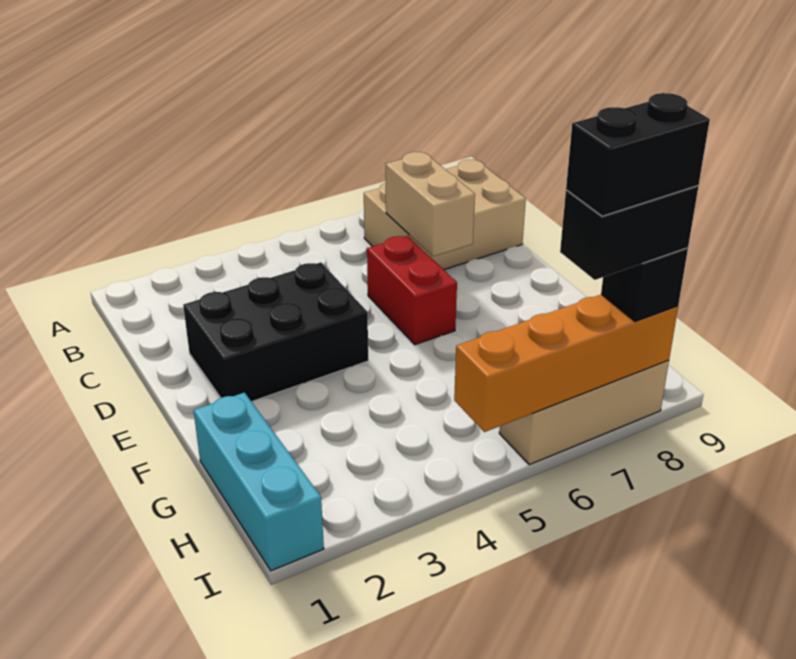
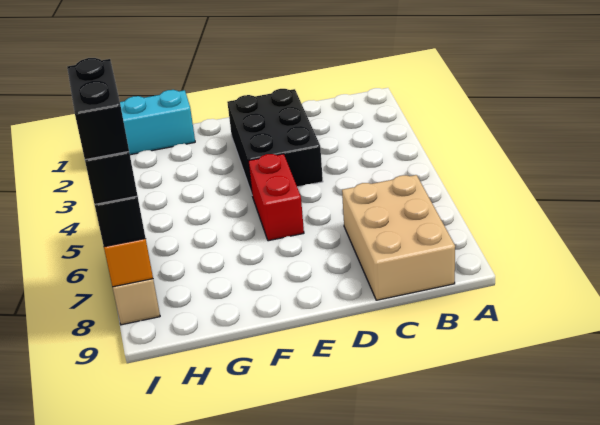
tan 1x2 brick [386,152,475,257] -> none
red 1x2 brick [367,236,457,345] -> red 1x2 brick turned to [248,154,304,241]

